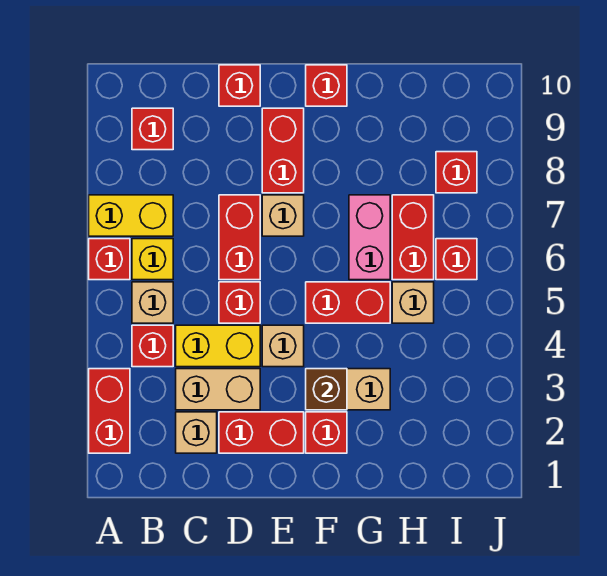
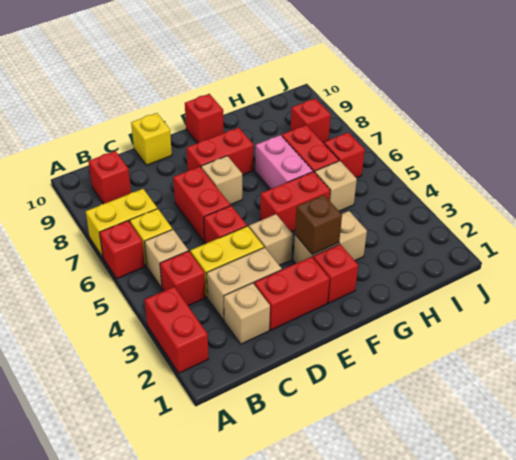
red 1x1 brick [219,65,260,106] -> yellow 1x1 brick [131,113,172,165]
red 1x2 brick [262,108,304,193] -> red 1x2 brick turned to [186,128,253,175]

